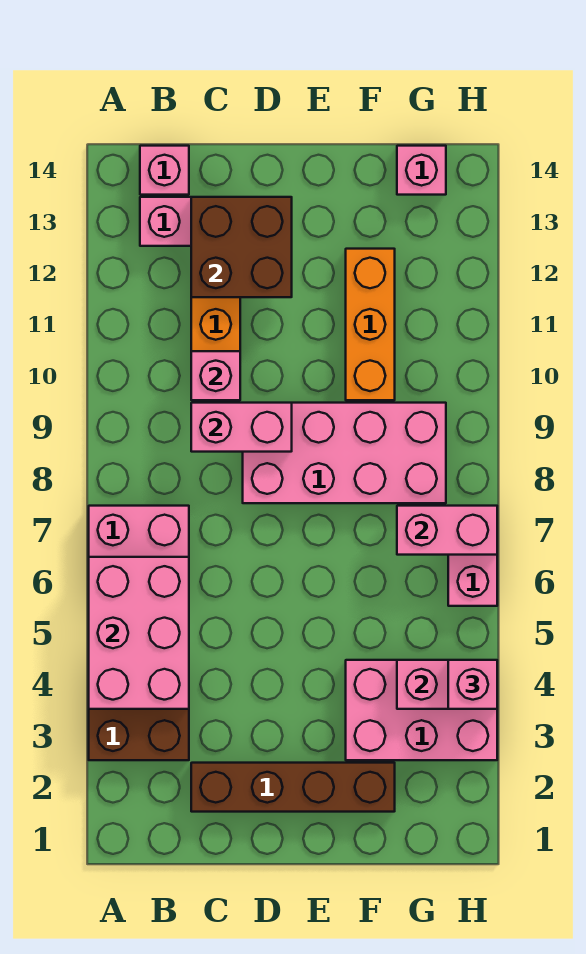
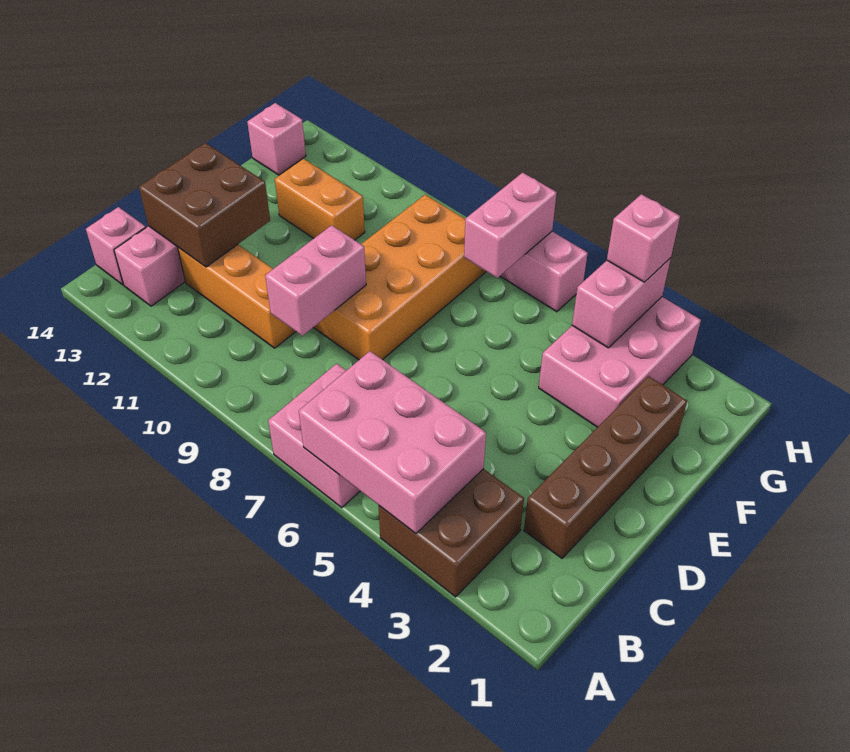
pink 1x1 brick [191,351,240,400] -> none
pink 2x4 brick [243,403,446,503] -> orange 2x4 brick [313,195,486,360]
orange 1x3 brick [346,249,395,400] -> orange 1x2 brick [275,159,365,240]

